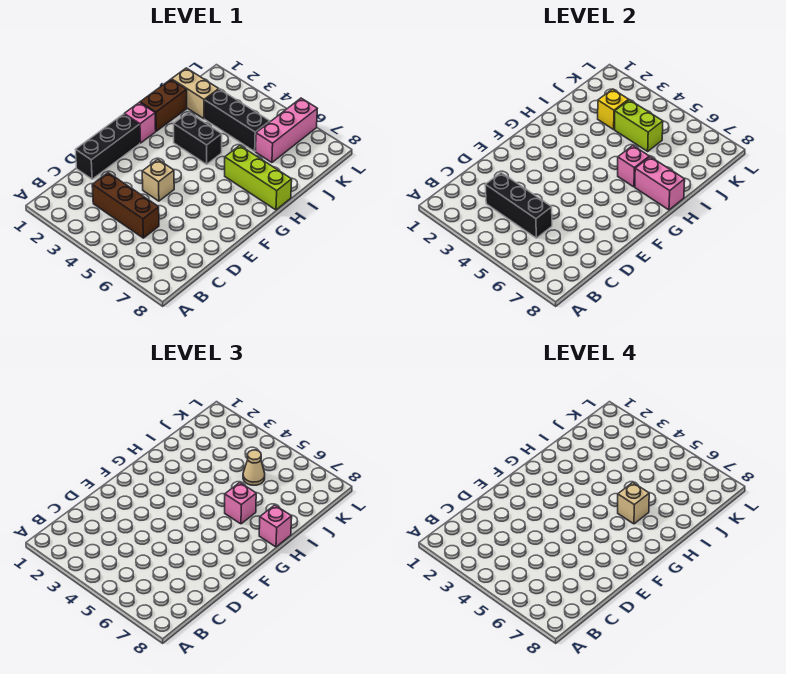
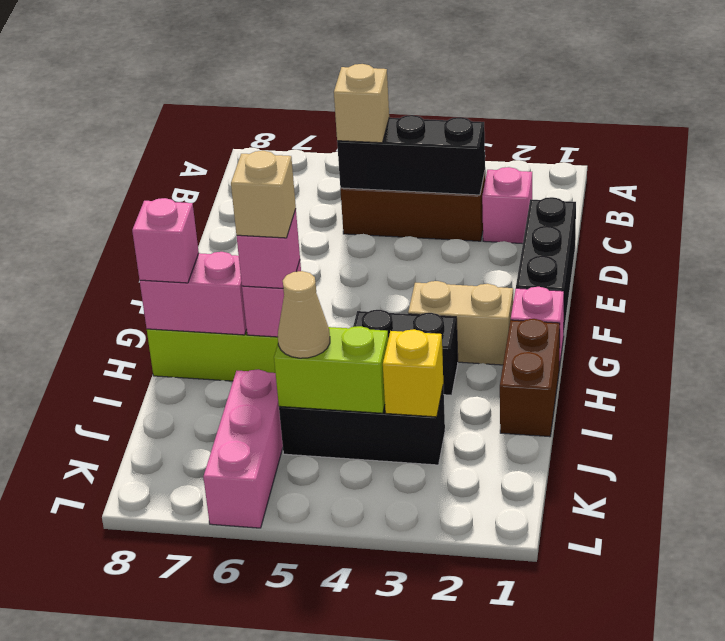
none -> pink 1x1 brick [482,167,532,244]
tan 1x1 brick [142,159,174,201] -> tan 1x1 brick moved to [334,64,389,143]
tan 1x2 brick [172,68,219,119] -> tan 1x2 brick moved to [408,281,513,365]

